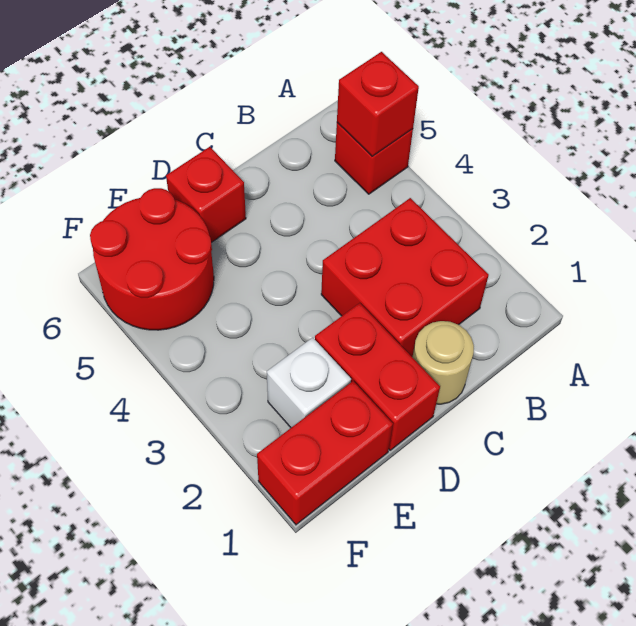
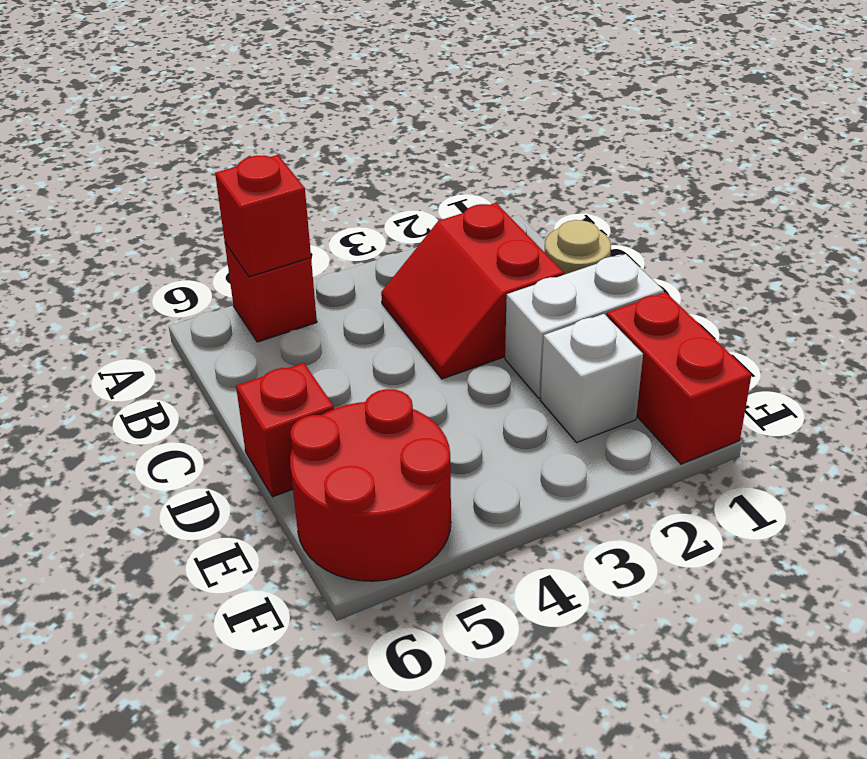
red 2x2 brick [321,198,489,357] -> red 2x2 slope [381,203,564,379]
red 1x2 brick [315,303,440,450] -> white 1x2 brick [505,254,664,398]

